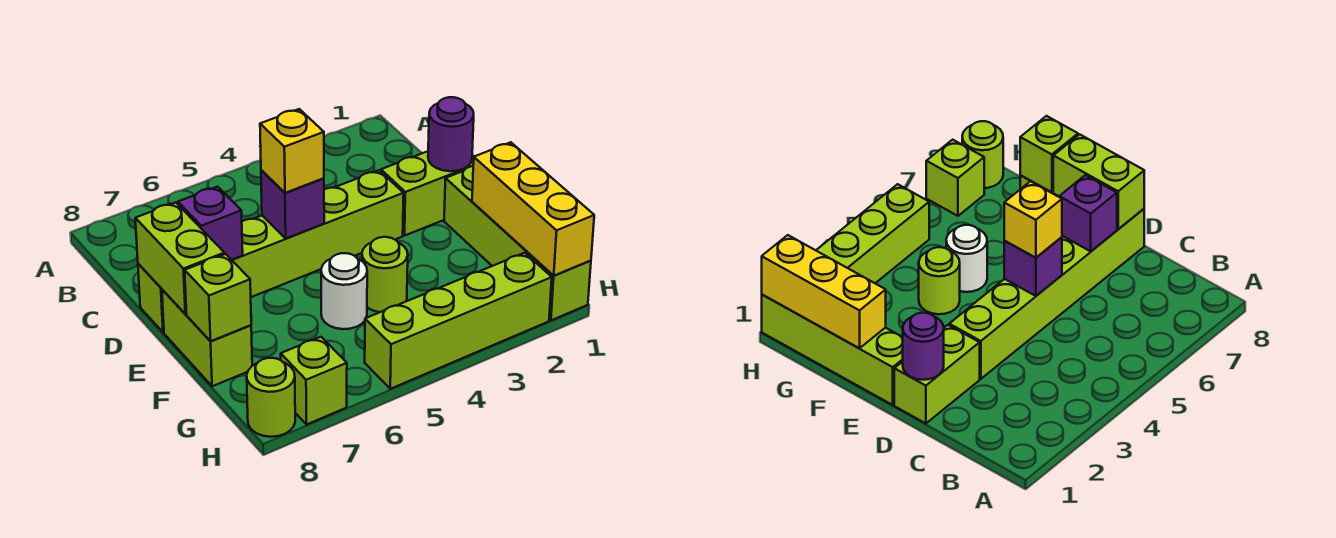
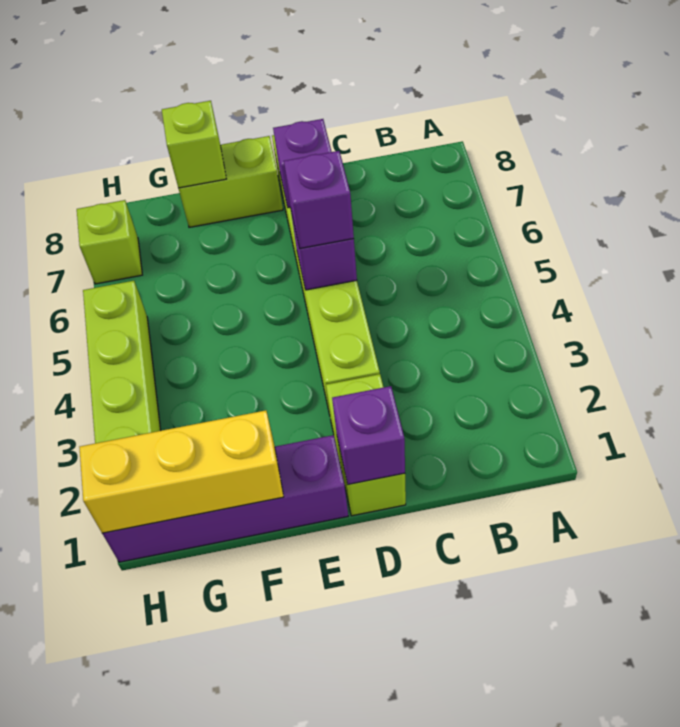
purple 1x1 round brick [428,97,474,171] -> purple 1x1 brick [332,386,405,484]
yellow 1x1 brick [260,109,324,193] -> purple 1x1 brick [284,151,354,248]
lime 1x2 brick [135,202,224,314] -> none
lime 1x4 brick [444,166,591,320] -> purple 1x4 brick [102,435,348,562]
lime 1x1 round brick [362,237,408,312] -> none
white 1x1 round brick [321,253,367,329] -> none
lime 1x1 round brick [247,358,295,437] -> none

